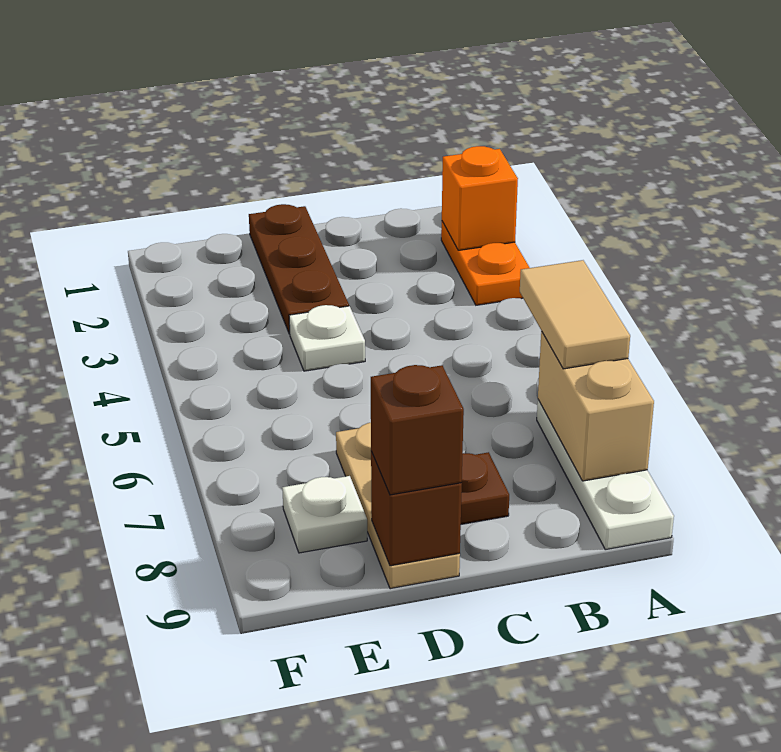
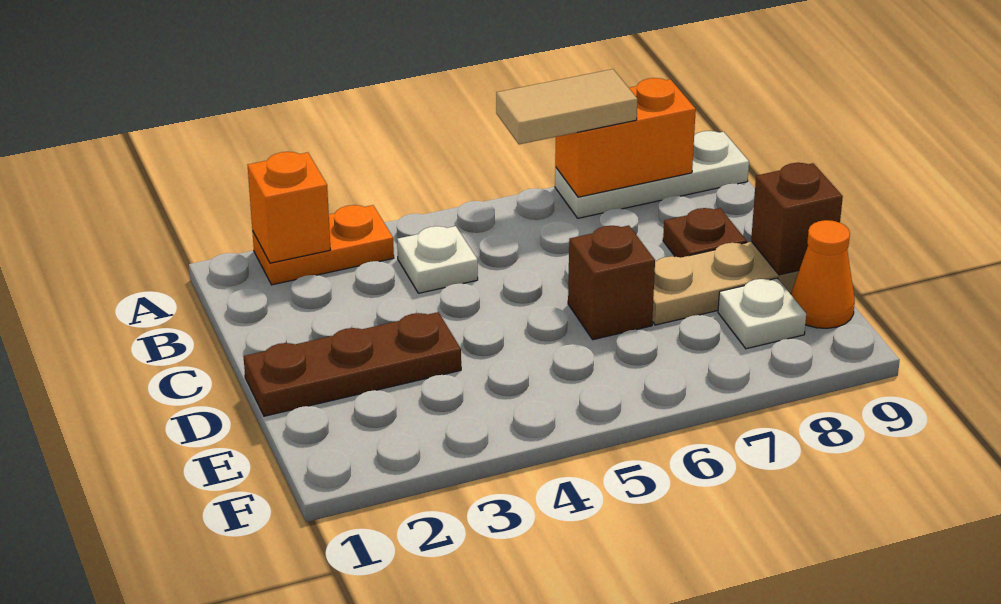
tan 1x2 brick [538,331,654,481] -> orange 1x2 brick [555,78,696,197]
white 1x1 plate [289,305,365,371] -> white 1x1 plate moved to [397,226,478,293]
brown 1x1 brick [371,365,464,495] -> brown 1x1 brick moved to [568,225,655,340]
none -> orange 1x1 cone [791,220,855,328]

